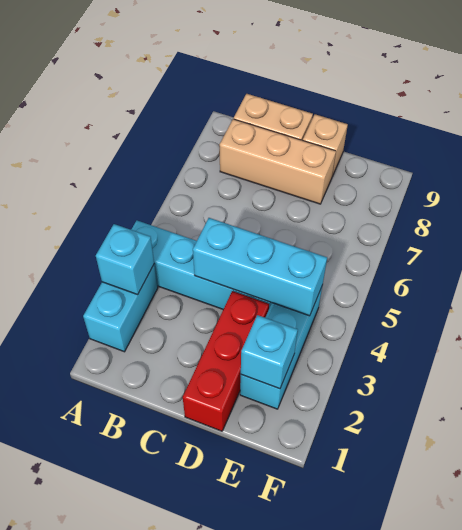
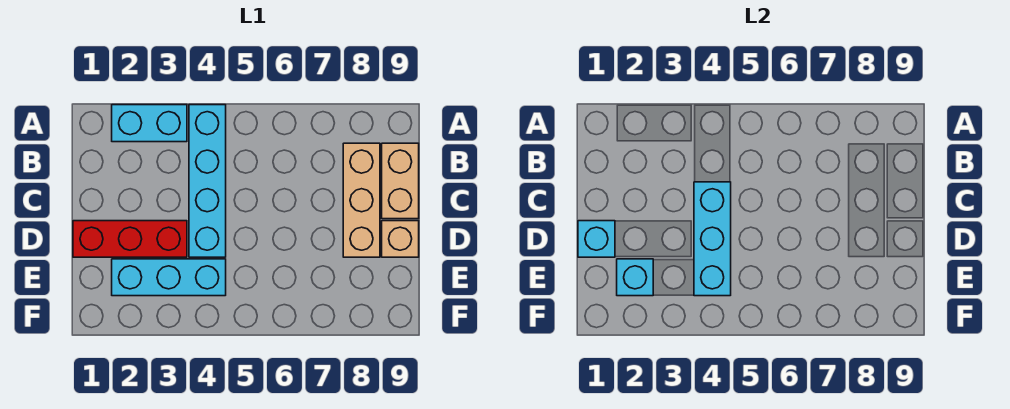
cyan 1x1 brick [96,224,154,295] -> cyan 1x1 brick moved to [578,221,615,257]

